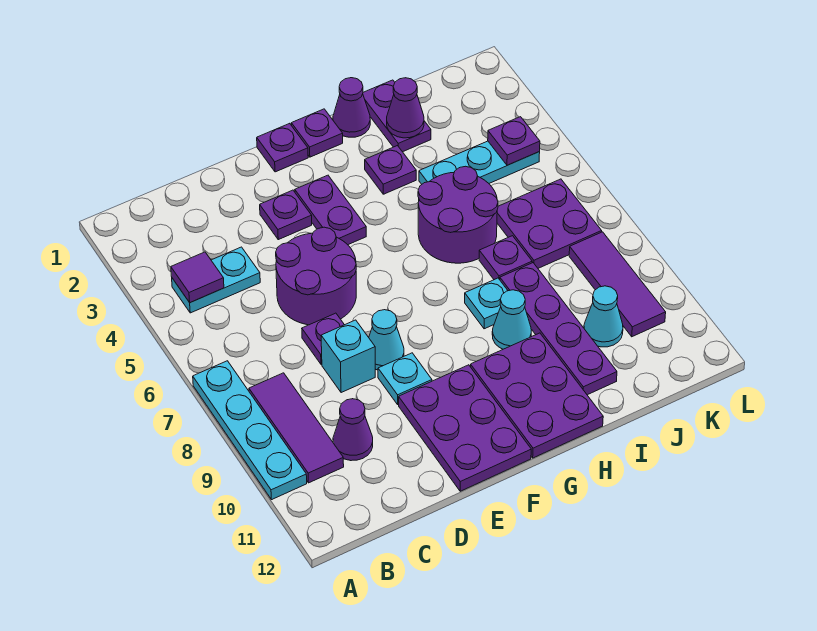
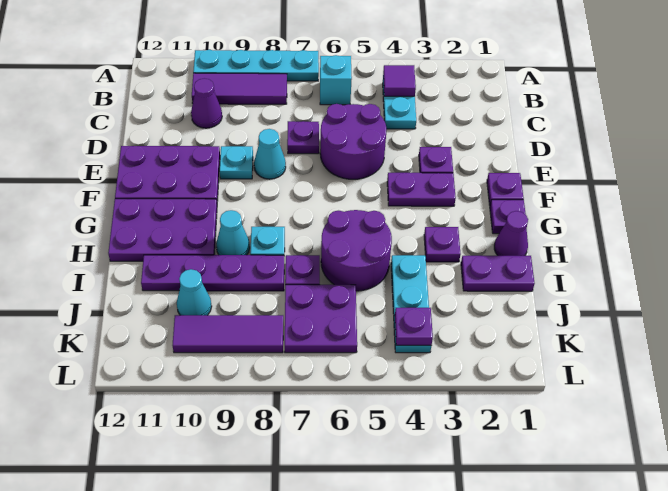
cyan 1x1 brick [321,320,375,393] -> cyan 1x1 brick moved to [320,55,352,105]
purple 1x1 cone [387,78,424,138] -> none

